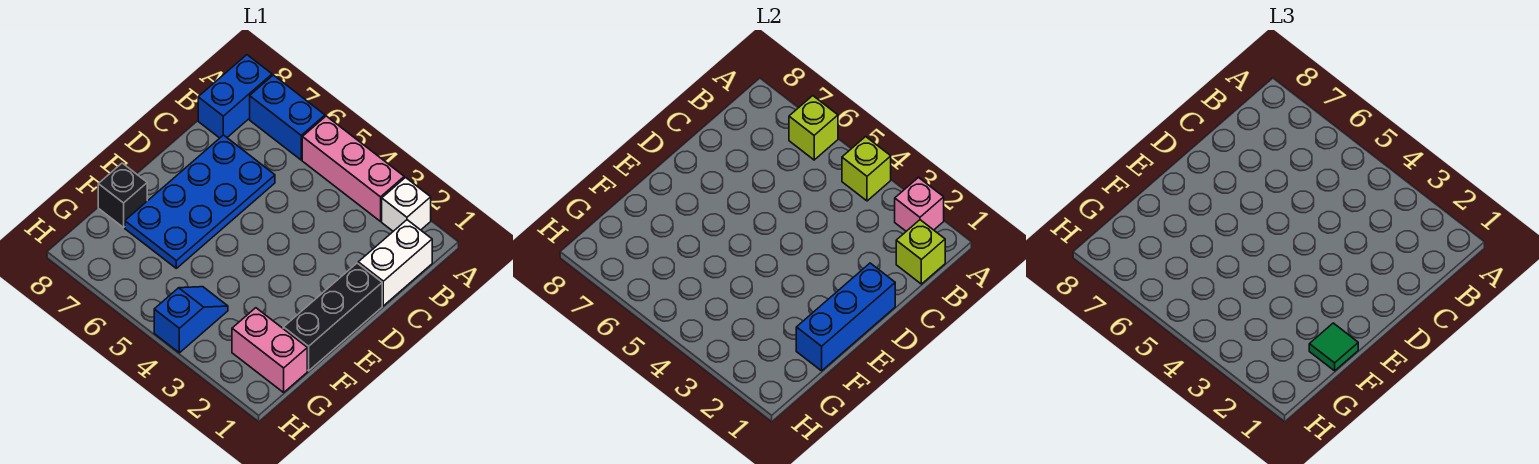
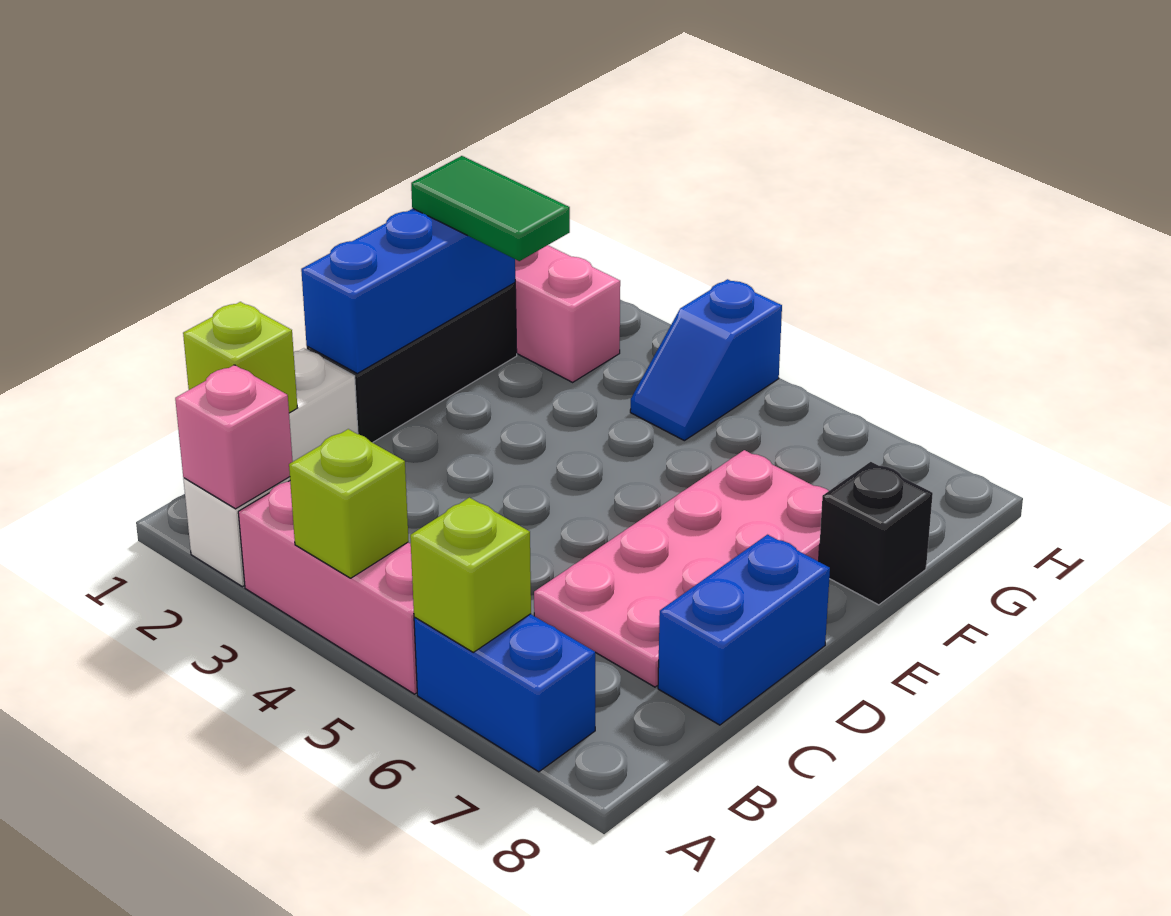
blue 1x2 brick [198,55,272,138] -> blue 1x2 brick moved to [658,535,830,725]
blue 2x4 plate [125,135,275,268] -> pink 2x4 plate [534,450,828,687]
green 1x1 tile [1309,323,1358,371] -> green 1x2 tile [411,156,570,261]

